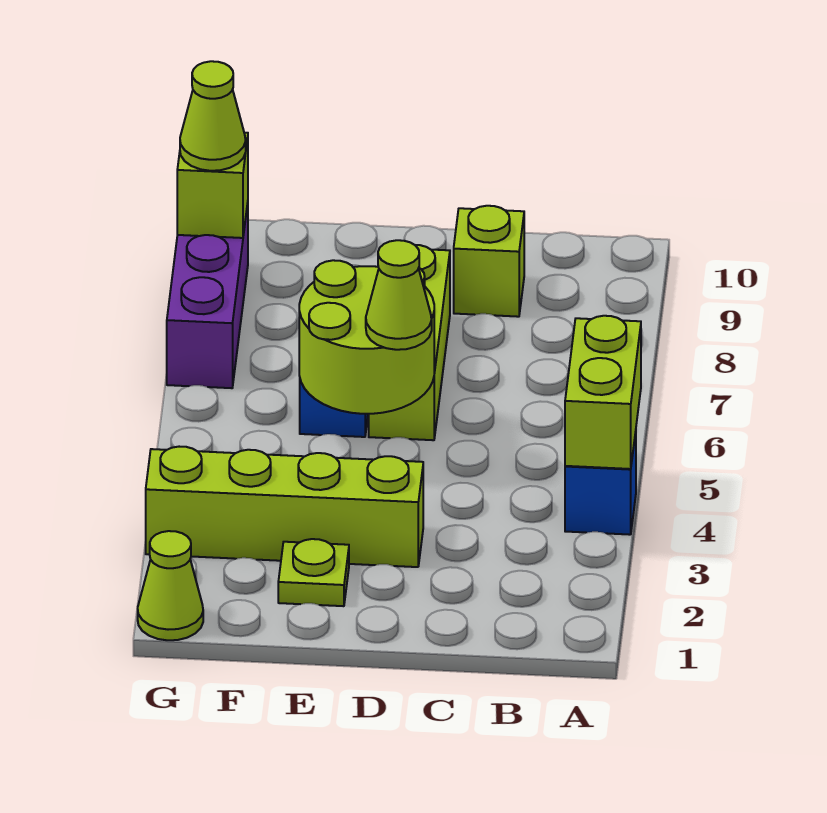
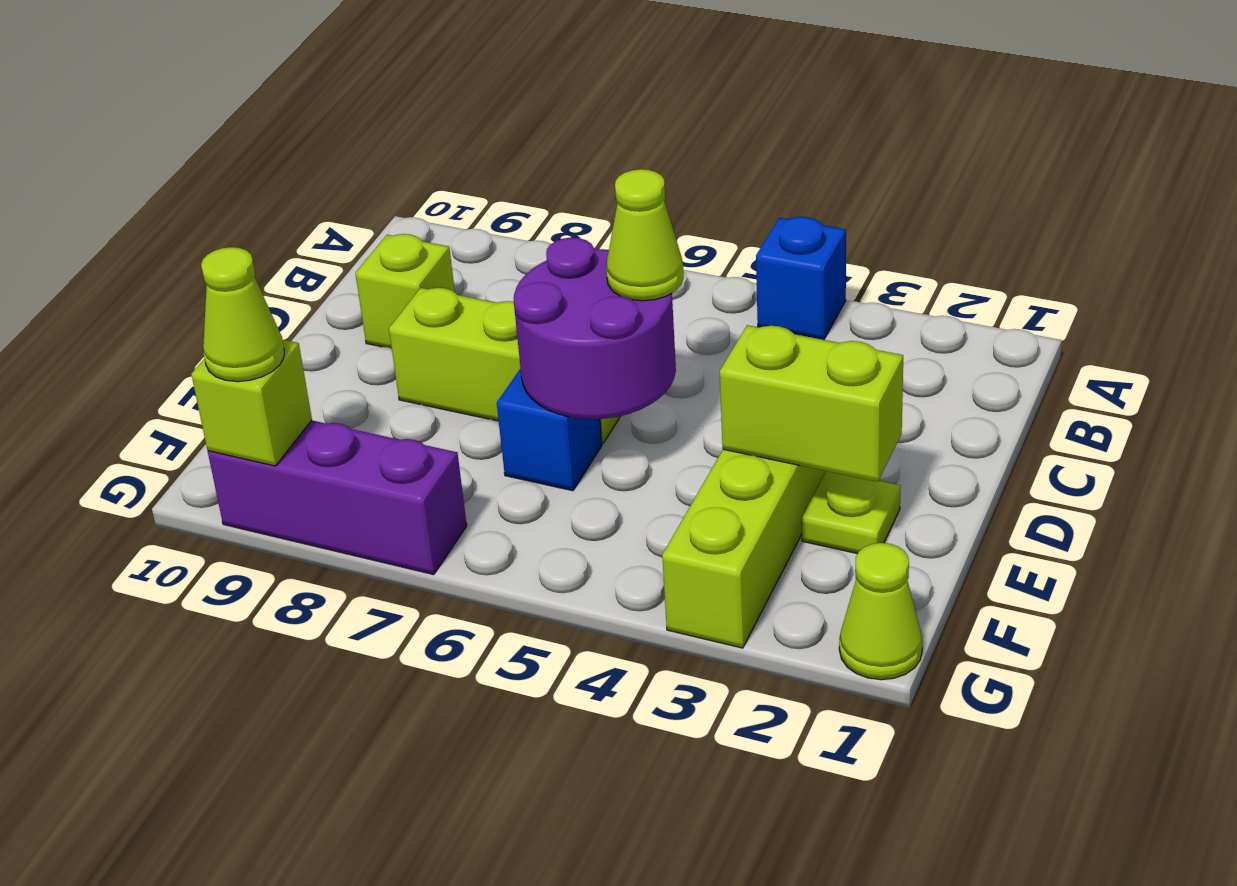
lime 1x2 brick [565,316,641,469] -> lime 1x2 brick moved to [720,325,903,482]
lime 2x2 round brick [299,260,434,414] -> purple 2x2 round brick [514,238,676,419]

